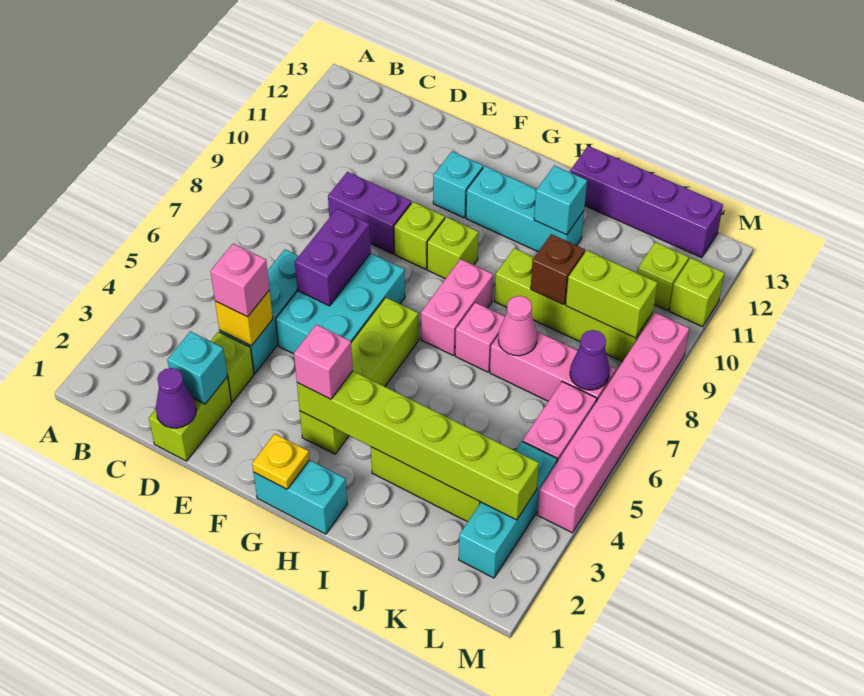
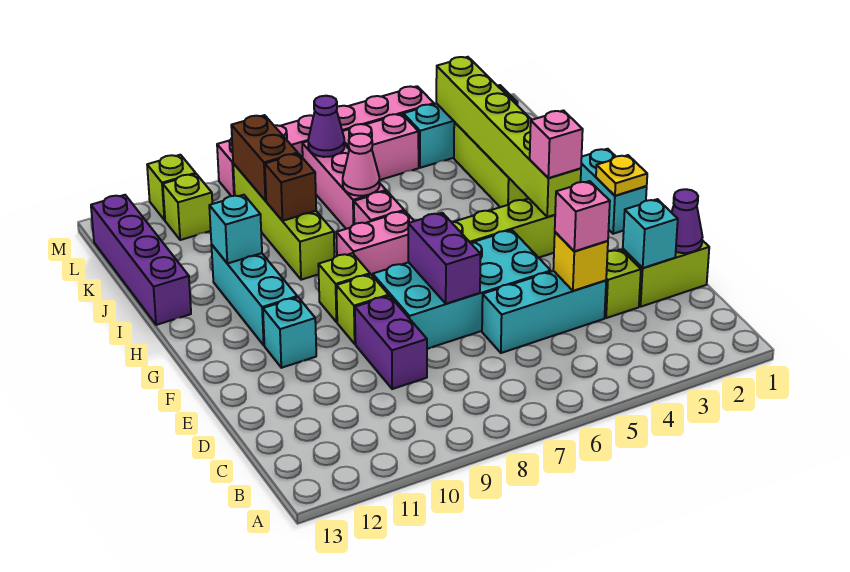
cyan 2x3 brick [276,253,405,354] -> cyan 2x4 brick [373,230,551,349]
purple 1x2 brick [295,208,371,306] -> purple 1x2 brick turned to [408,213,481,304]
lime 1x2 brick [566,250,658,338] -> brown 1x2 brick [231,115,298,201]

